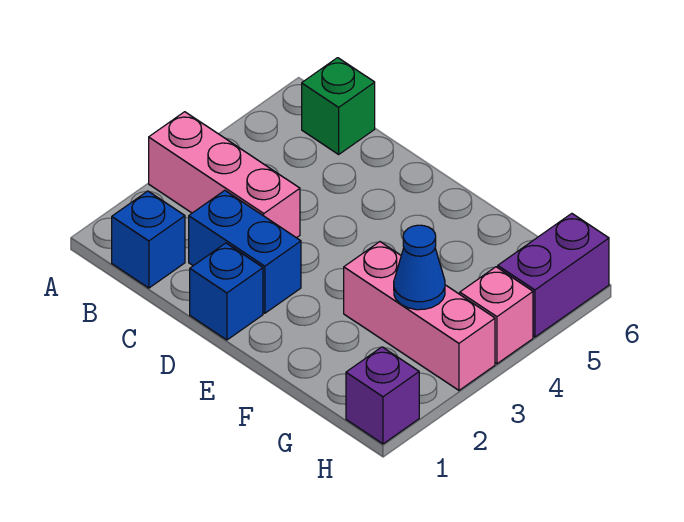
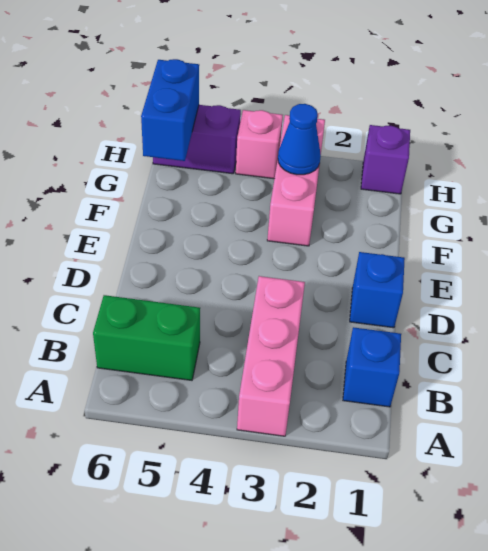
green 1x1 brick [302,58,375,154] -> green 1x2 brick [93,295,200,380]
blue 1x2 brick [189,190,301,313] -> blue 1x2 brick moved to [141,59,199,161]

